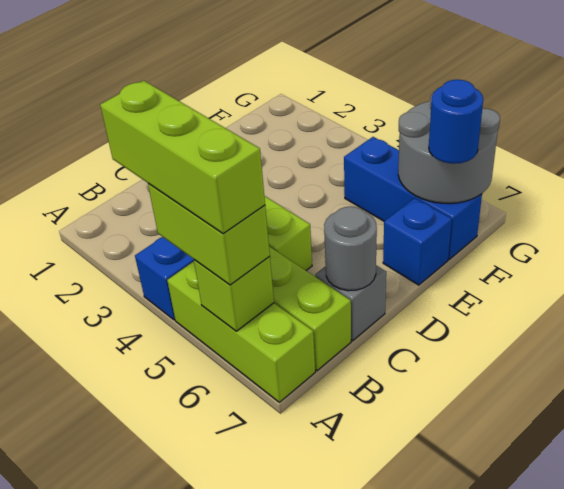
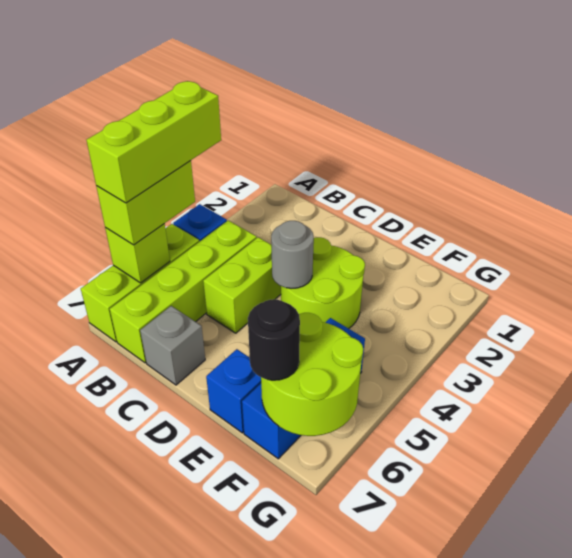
grey 1x1 round brick [324,206,377,291] -> grey 1x1 round brick moved to [271,221,314,288]
none -> lime 2x2 round brick [281,237,365,329]
grey 2x2 round brick [398,94,500,204] -> lime 2x2 round brick [261,313,363,436]
blue 1x1 round brick [429,80,483,164] -> black 1x1 round brick [248,299,300,380]

